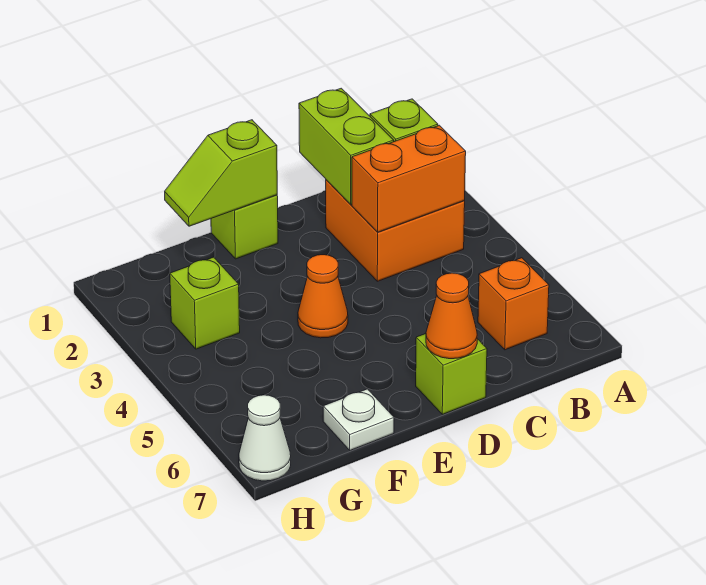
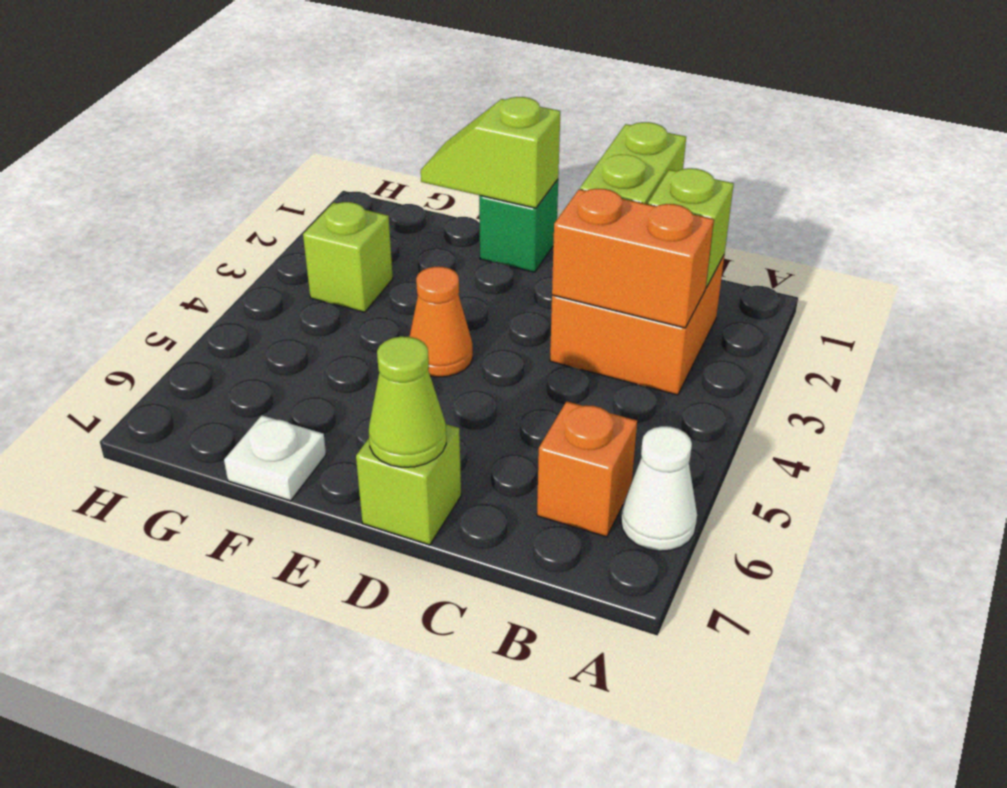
orange 1x1 cone [426,273,477,359] -> lime 1x1 cone [369,336,446,467]
lime 1x1 brick [211,195,278,259] -> green 1x1 brick [479,179,558,272]
white 1x1 cone [239,395,291,481] -> white 1x1 cone moved to [621,426,697,551]

